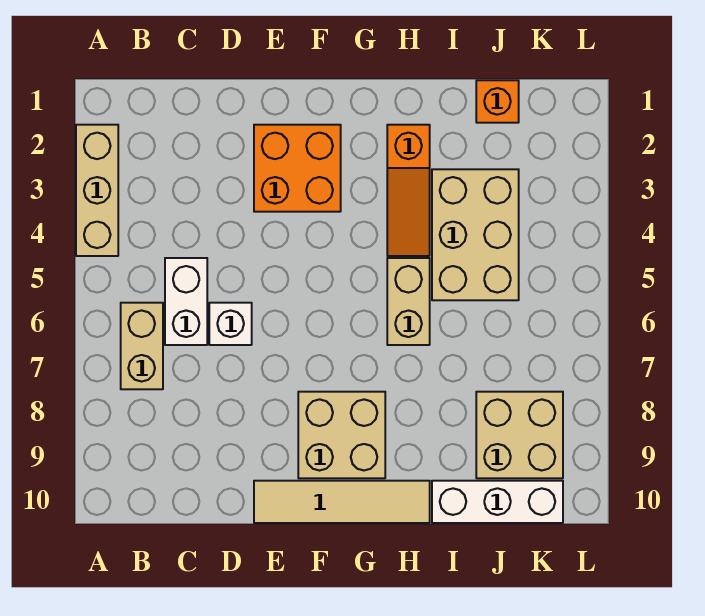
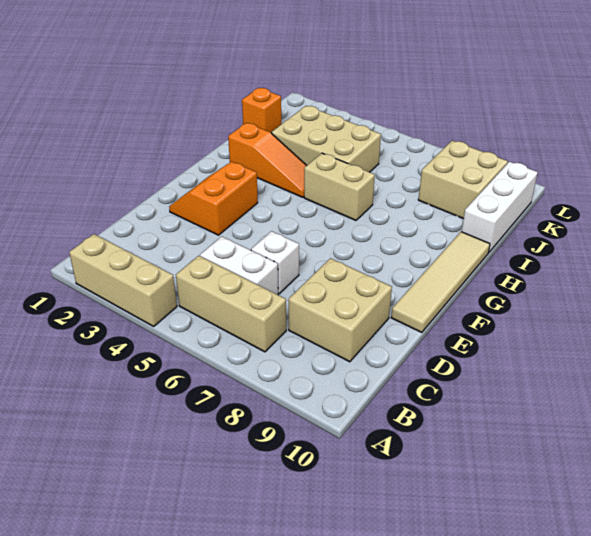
tan 1x2 brick [121,303,163,389] -> tan 1x3 brick [176,256,286,352]
orange 2x2 brick [254,125,341,212] -> orange 2x2 slope [169,162,258,235]
tan 2x2 brick [298,392,385,478] -> tan 2x2 brick moved to [289,258,392,362]

